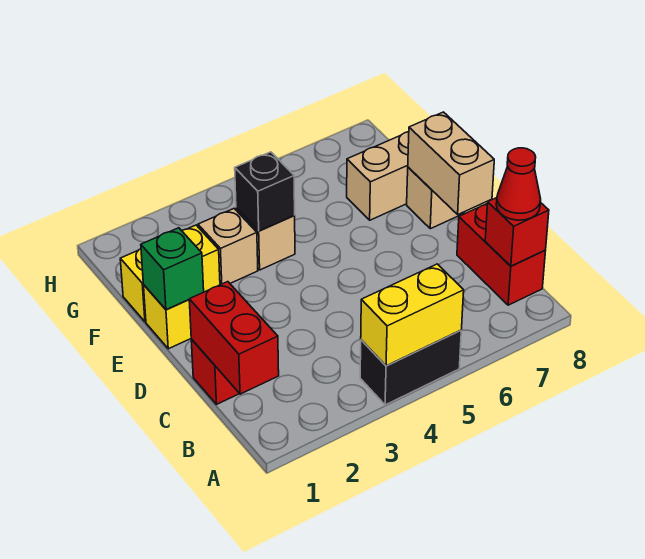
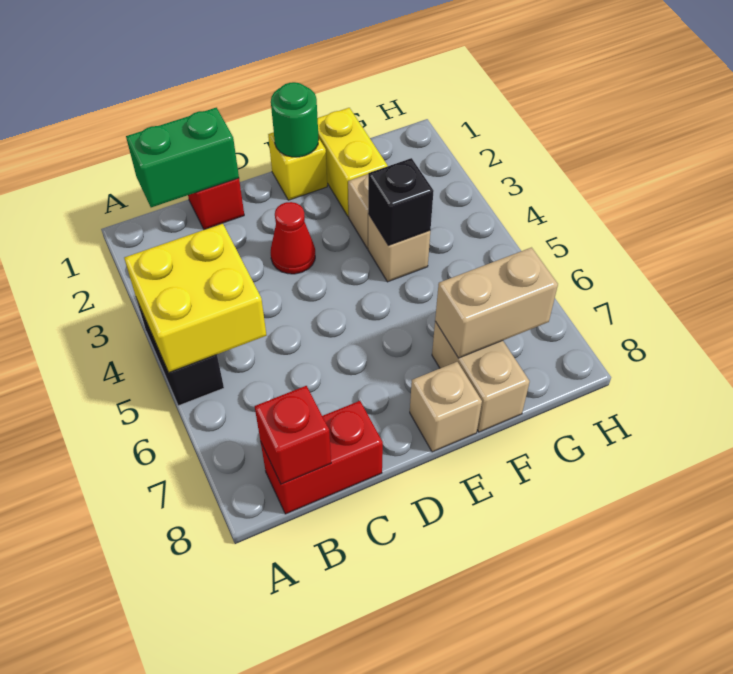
yellow 1x2 brick [361,264,464,366] -> yellow 2x2 brick [124,223,266,372]
red 1x2 brick [189,282,279,394] -> green 1x2 brick [126,108,239,207]
red 1x1 cone [496,148,541,220] -> red 1x1 cone moved to [271,202,315,274]
tan 1x2 brick [408,112,494,214] -> tan 1x2 brick moved to [435,248,558,358]
green 1x1 brick [141,228,204,310] -> green 1x1 round brick [271,82,319,157]

